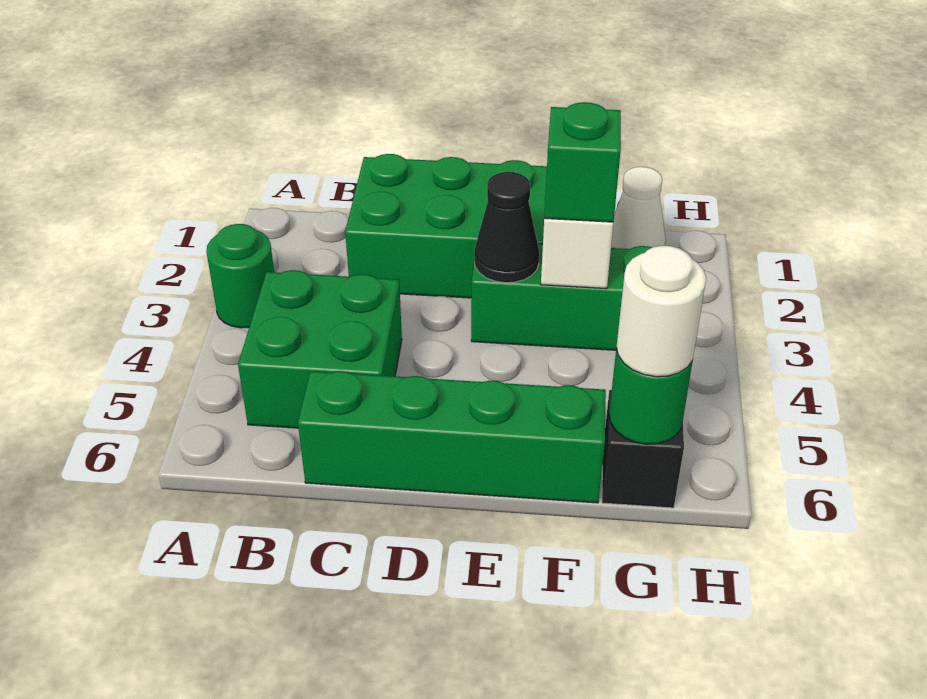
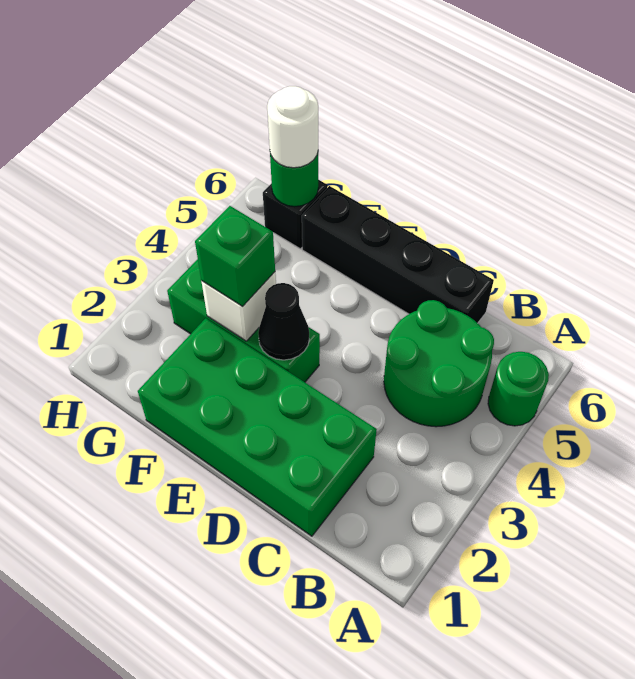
green 1x1 round brick [206,224,274,328] -> green 1x1 round brick moved to [488,352,549,426]
green 2x2 brick [238,270,402,428] -> green 2x2 round brick [384,300,494,427]
green 1x4 brick [298,371,606,503] -> black 1x4 brick [302,186,494,323]
white 1x1 cone [611,167,666,249] -> none

